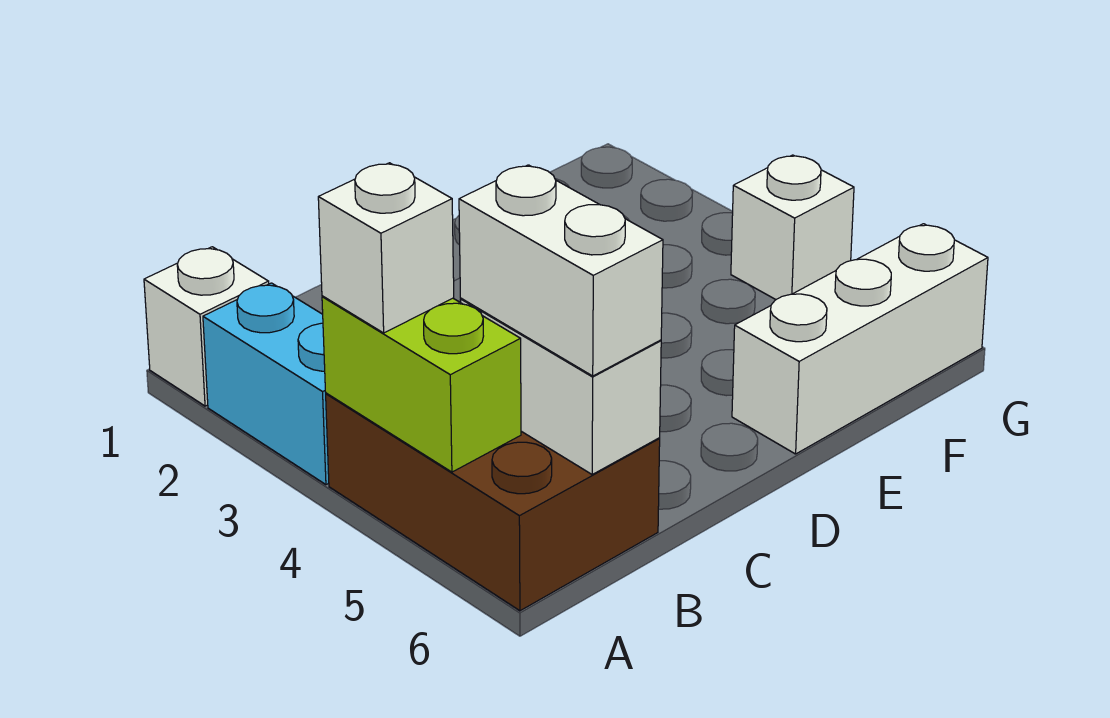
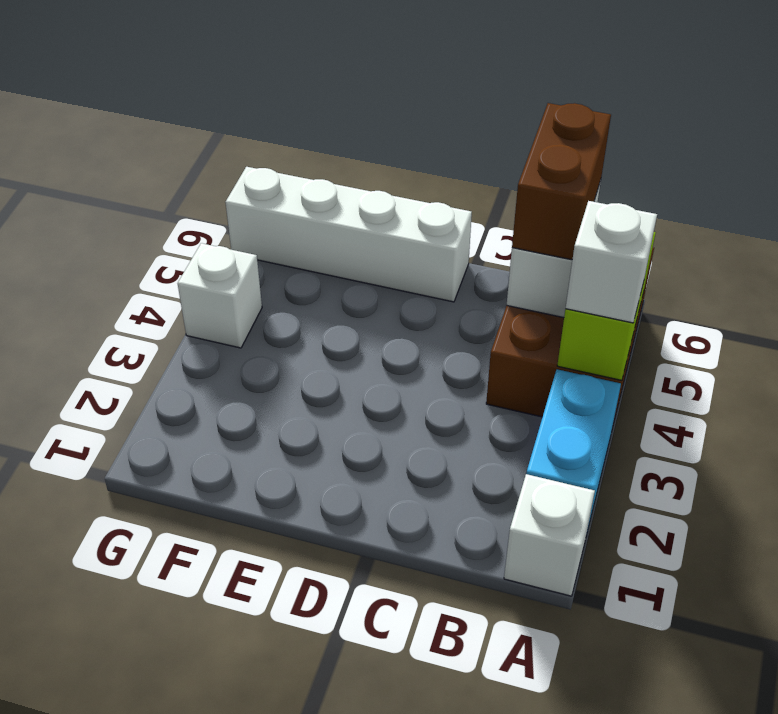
white 1x2 brick [459,165,663,376] -> brown 1x2 brick [512,103,611,260]
white 1x3 brick [732,224,988,454] -> white 1x4 brick [225,167,472,302]

